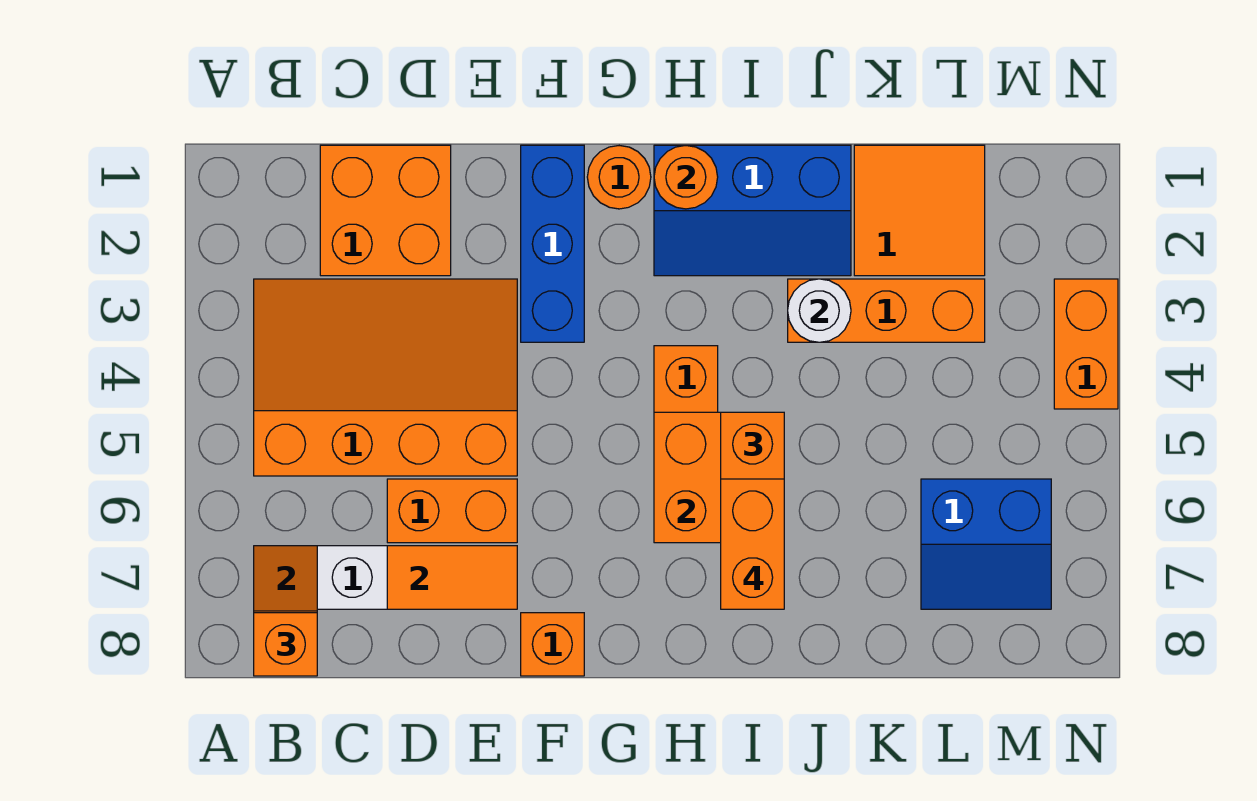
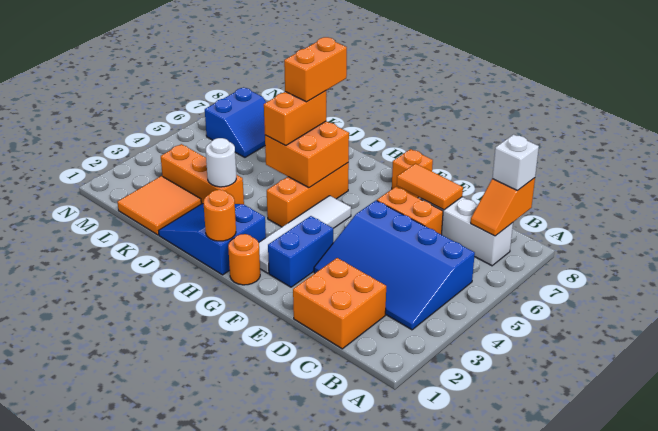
orange 3x4 slope [254,279,517,476] -> blue 3x4 slope [314,201,475,330]
orange 1x1 brick [254,613,317,676] -> white 1x1 brick [492,134,539,191]
blue 1x3 brick [521,145,584,342] -> blue 1x2 brick [268,216,333,287]
none -> white 1x4 tile [259,196,351,273]
blue 2x3 slope [654,145,851,276] -> blue 2x3 slope turned to [159,204,266,275]
blue 2x2 slope [921,479,1051,609] -> blue 2x2 slope turned to [205,87,266,157]
orange 1x2 brick [1054,279,1118,409] -> none

